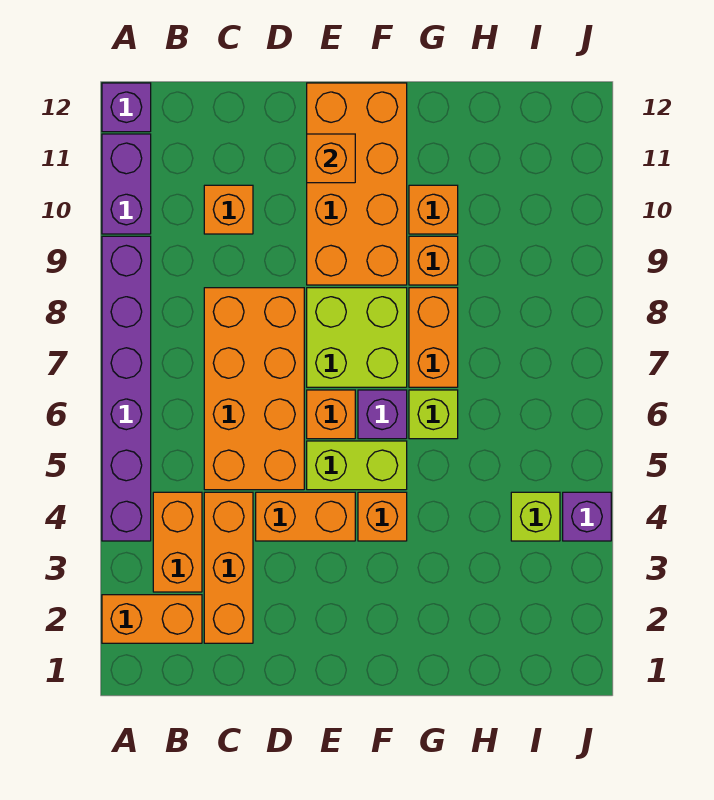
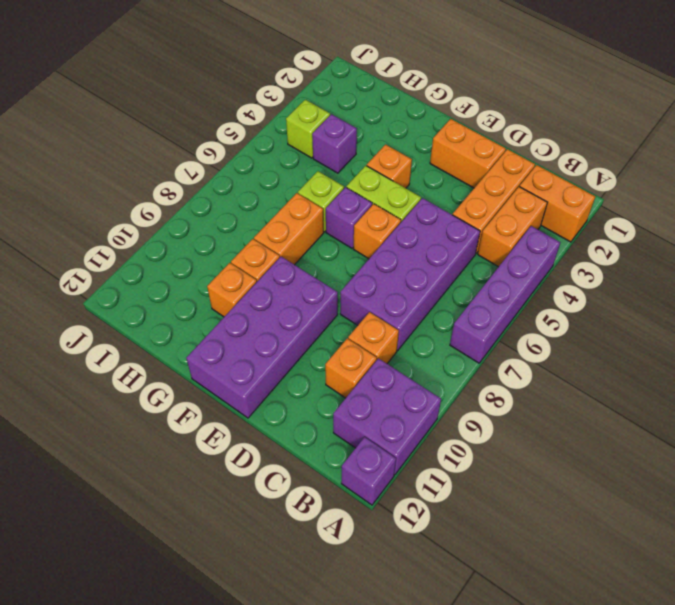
purple 1x6 brick [102,236,151,541] -> purple 1x4 brick [450,226,560,363]
purple 1x2 brick [102,134,151,234] -> purple 2x2 brick [333,359,441,475]
orange 2x4 brick [204,288,304,490] -> purple 2x4 brick [340,198,480,351]
orange 1x2 brick [256,492,355,541] -> orange 1x2 brick moved to [430,119,506,188]
lime 2x2 brick [307,288,407,387] -> none
orange 2x4 brick [307,83,407,285] -> purple 2x4 brick [186,257,338,418]
orange 1x1 brick [307,134,355,183] -> orange 1x1 brick moved to [348,312,399,363]
purple 1x1 brick [563,492,611,541] -> purple 1x1 brick moved to [312,114,357,173]

